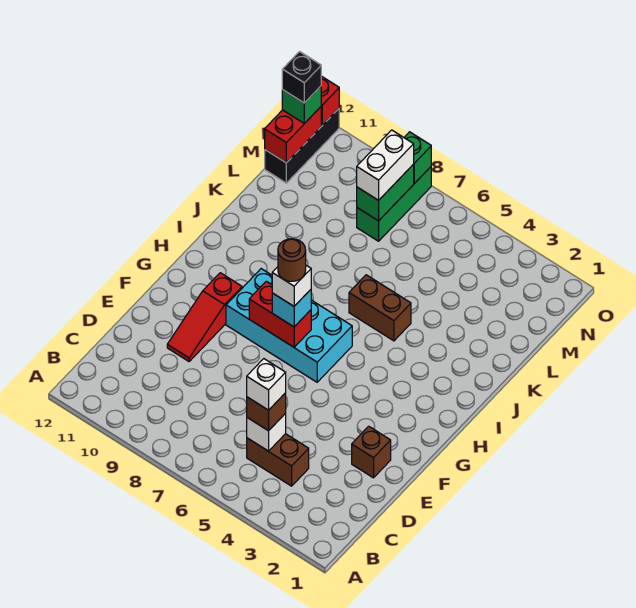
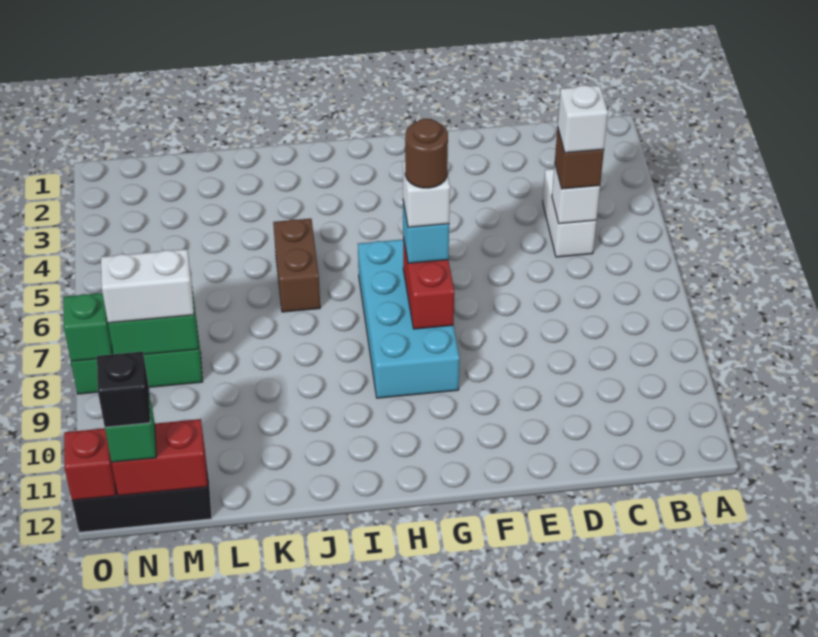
brown 1x2 brick [247,434,309,486] -> white 1x2 brick [543,169,596,257]
brown 1x1 brick [352,426,391,478] -> none
red 1x3 slope [167,273,242,361] -> none

